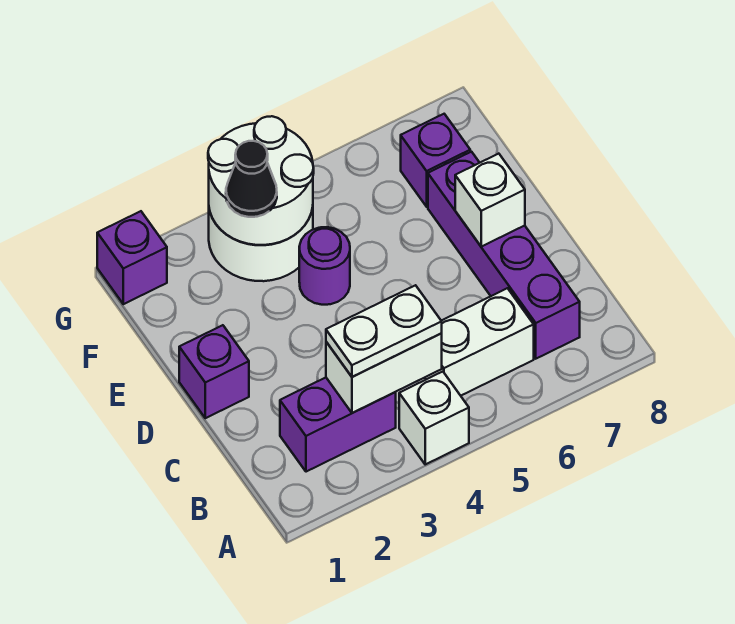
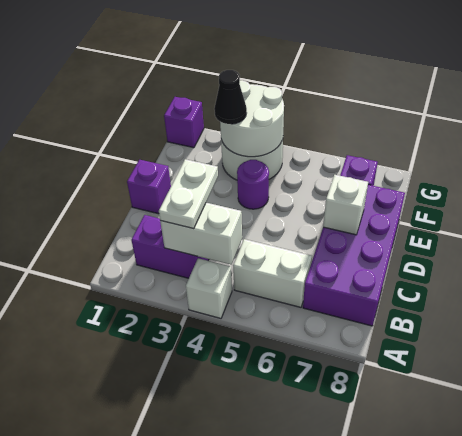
white 1x2 plate [326,285,442,377] -> white 1x2 plate turned to [159,159,218,229]
purple 1x4 brick [428,152,580,359] -> purple 2x4 brick [303,185,405,326]

